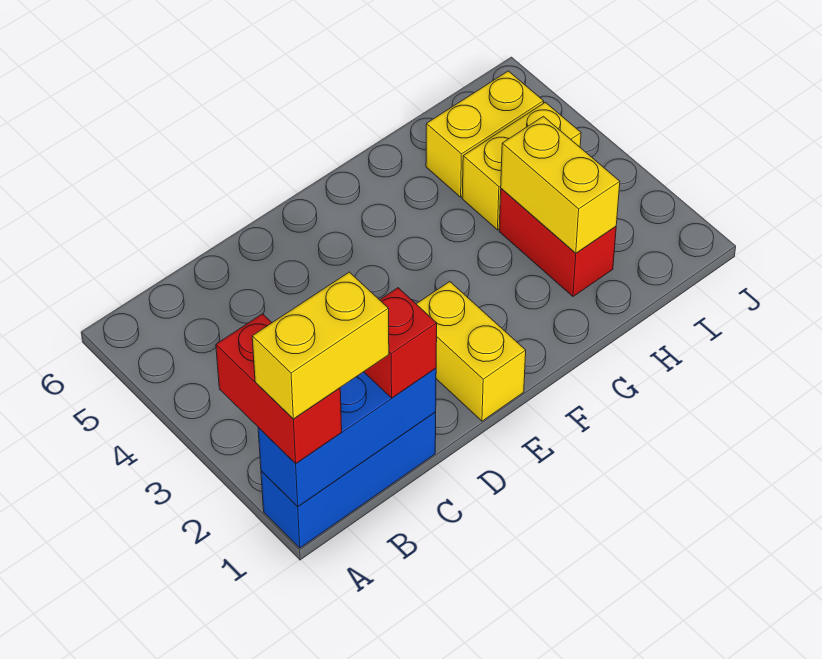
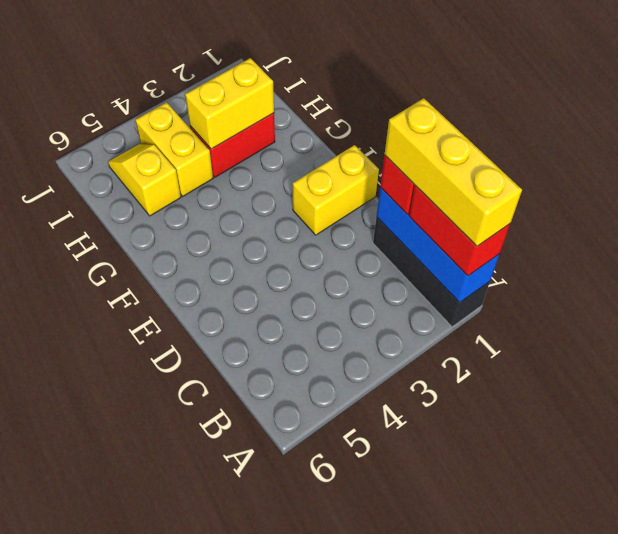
blue 1x3 brick [261,412,436,548] -> black 1x3 brick [373,217,490,327]
red 1x2 brick [216,314,342,464] -> red 1x2 brick turned to [409,185,510,276]
yellow 1x2 brick [252,272,389,419] -> yellow 1x3 brick [385,98,522,246]
yellow 1x2 brick [426,71,544,197] -> yellow 1x2 slope [108,144,181,216]

